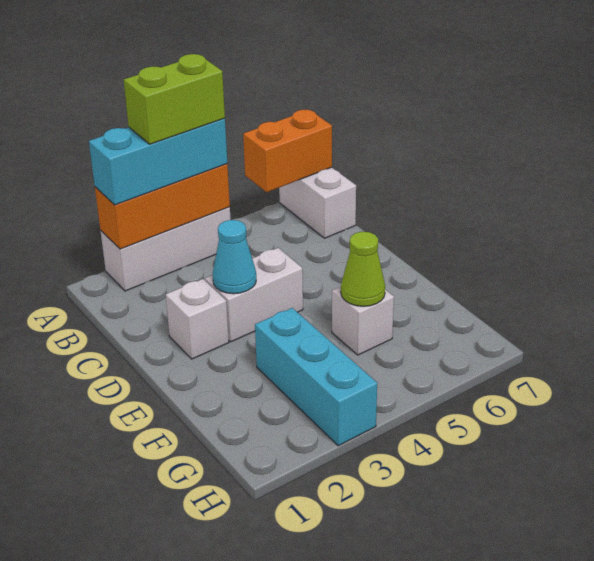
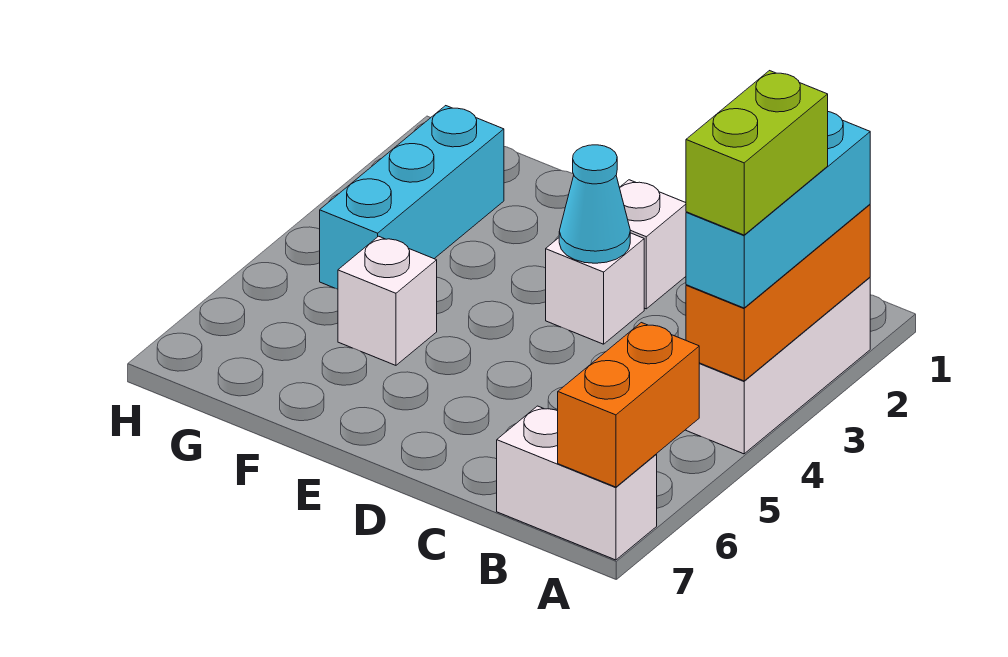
white 1x2 brick [205,248,303,342] -> white 1x1 brick [546,233,644,344]
cyan 1x3 brick [255,308,377,446] -> cyan 1x3 brick turned to [320,106,504,289]
lime 1x1 cone [341,232,385,306] -> none

